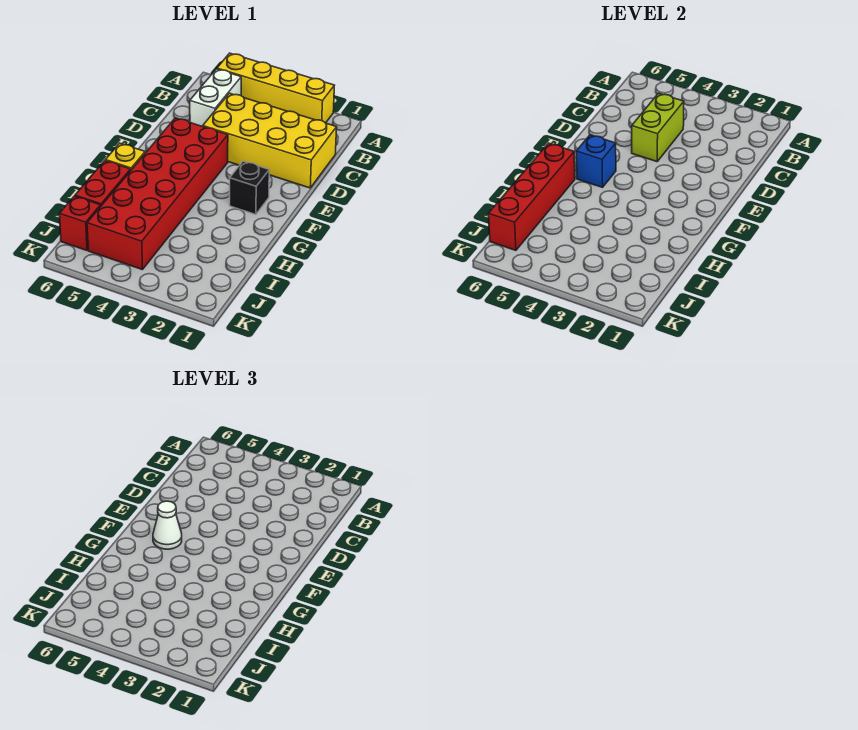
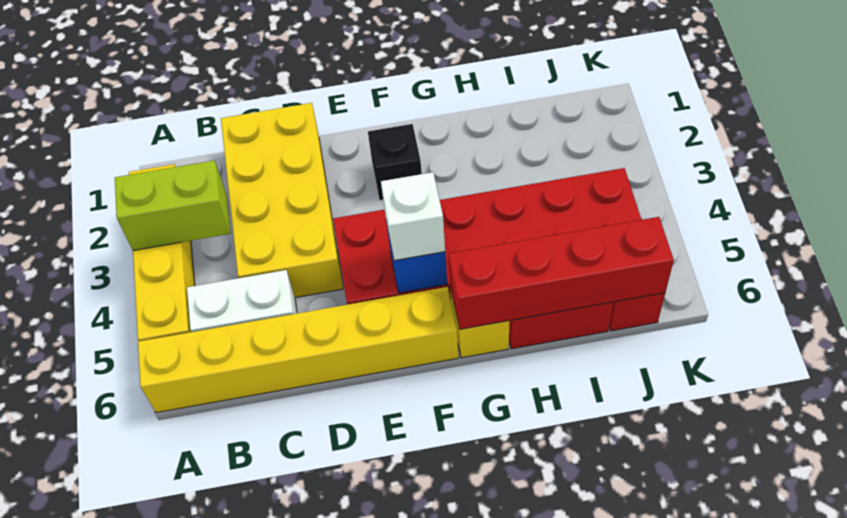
none -> yellow 1x6 brick [138,287,459,413]
lime 1x2 brick [632,93,684,162] -> lime 1x2 brick moved to [115,160,231,251]
white 1x1 cone [153,501,182,549] -> white 1x1 brick [381,172,445,261]

